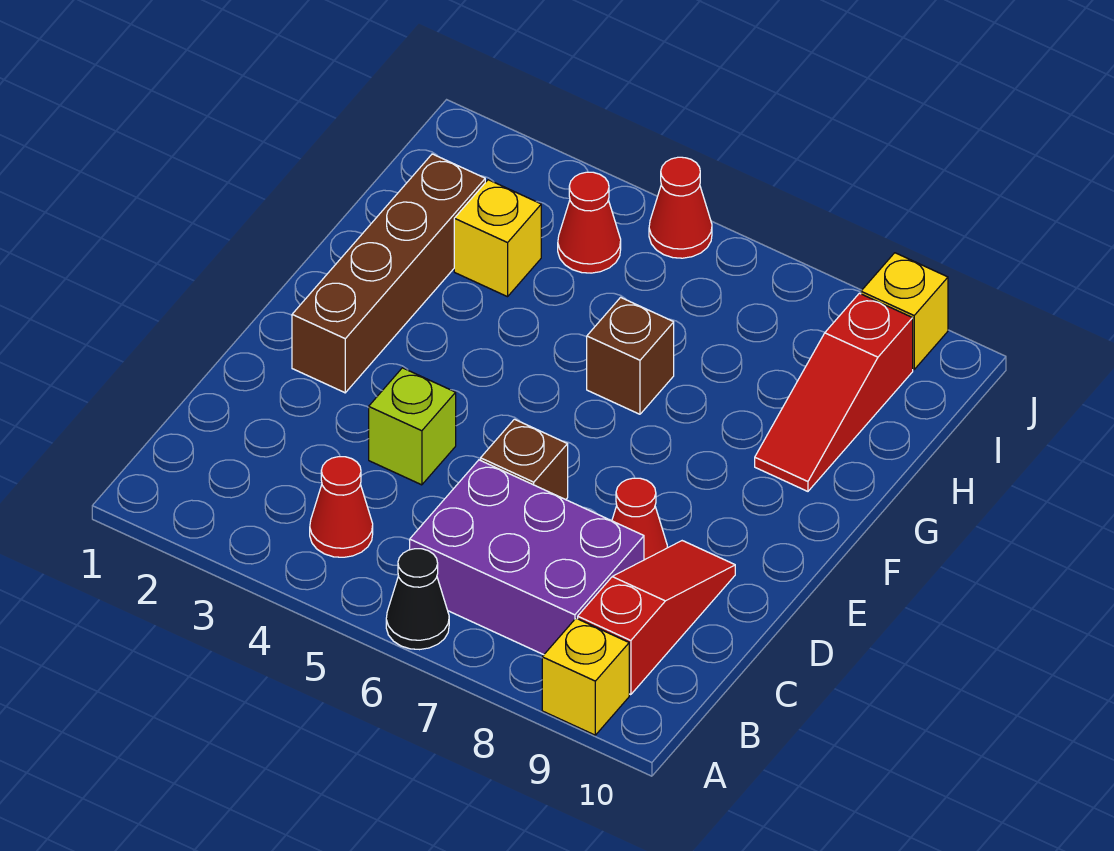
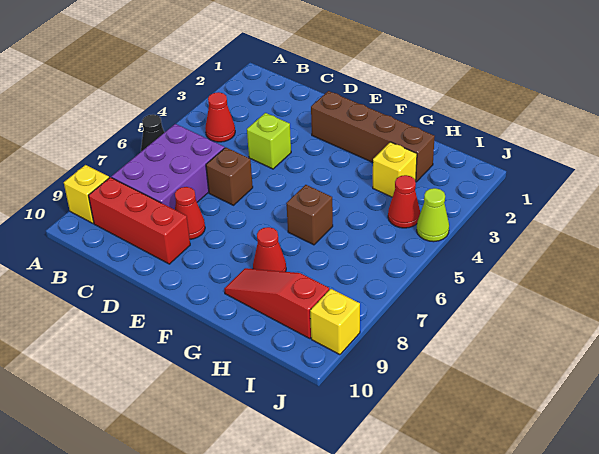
red 1x3 slope [578,541,735,695] -> red 1x3 brick [88,177,190,264]
none -> lime 1x1 cone [417,188,449,242]
red 1x1 cone [649,157,712,258] -> red 1x1 cone moved to [253,227,286,272]

